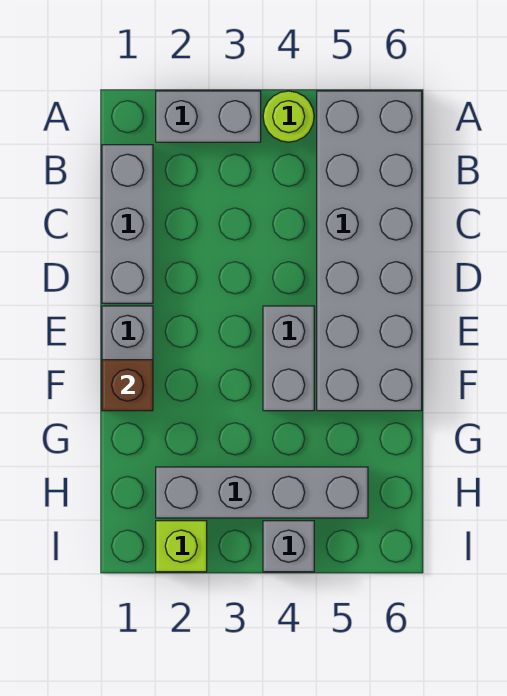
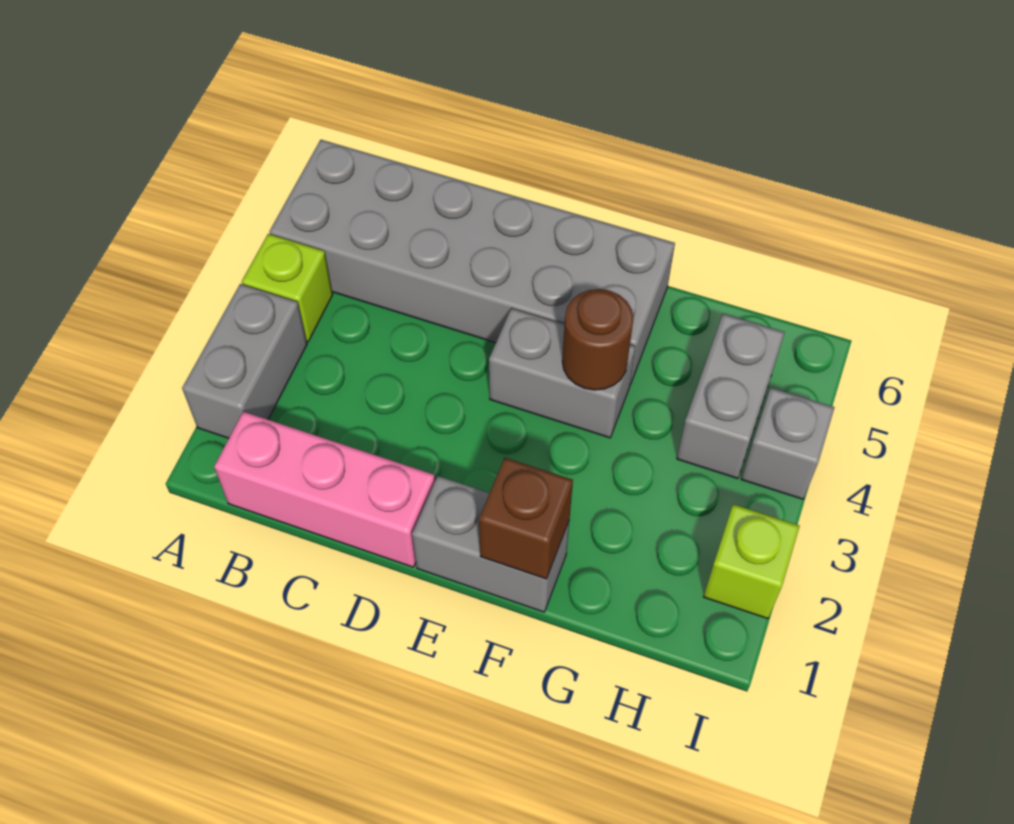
lime 1x1 round brick [263,91,314,142] -> lime 1x1 brick [242,234,333,341]
grey 1x3 brick [102,145,153,303] -> pink 1x3 brick [214,412,435,567]
none -> brown 1x1 round brick [562,289,634,390]
grey 1x4 brick [156,467,368,518] -> grey 1x2 brick [677,314,785,478]

